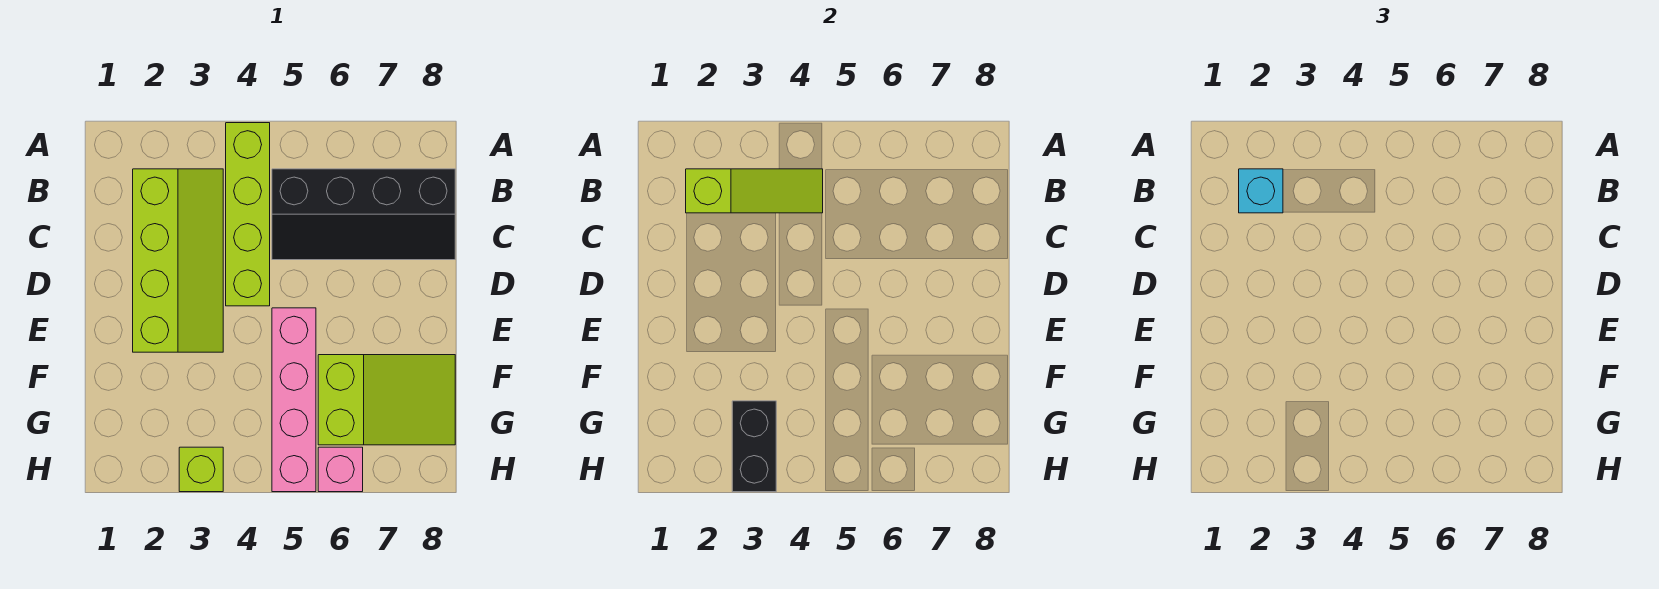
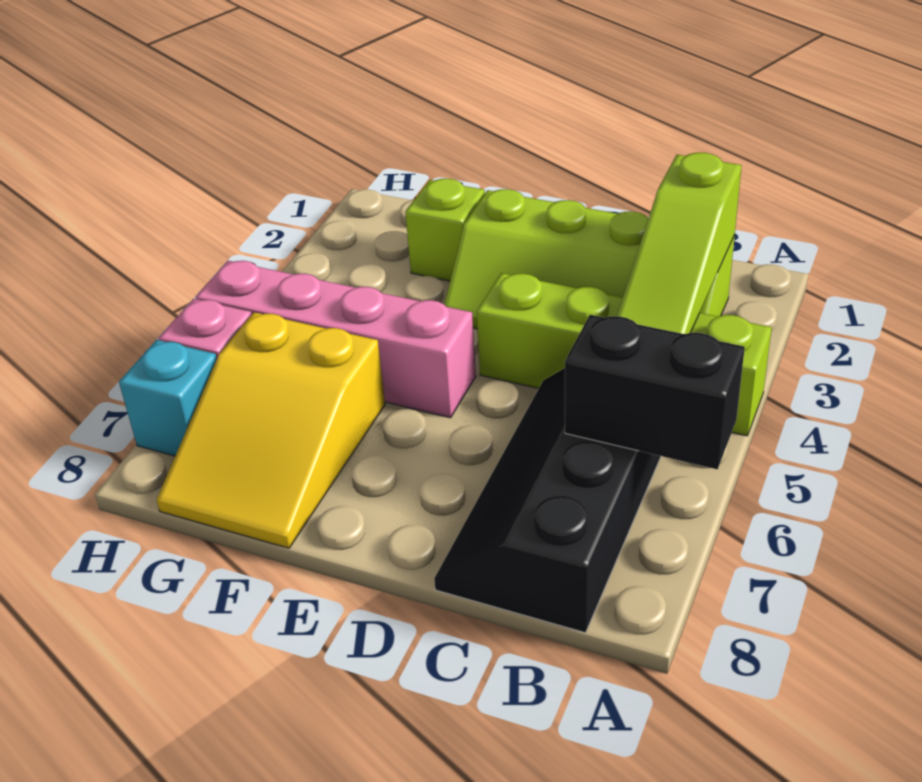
cyan 1x1 brick [1239,169,1283,213] -> cyan 1x1 brick moved to [119,340,217,456]
lime 2x3 slope [318,355,455,445] -> yellow 2x3 slope [157,312,385,548]
black 1x2 brick [732,401,776,492] -> black 1x2 brick moved to [565,315,745,469]
lime 1x1 brick [179,447,223,492] -> lime 1x1 brick moved to [405,179,485,281]

